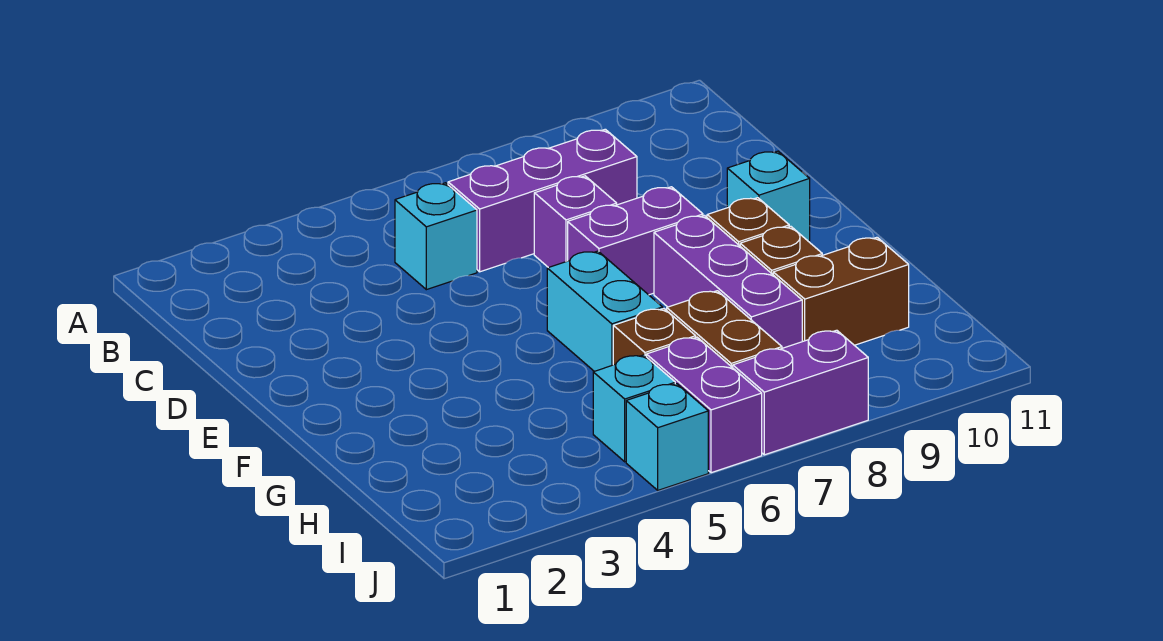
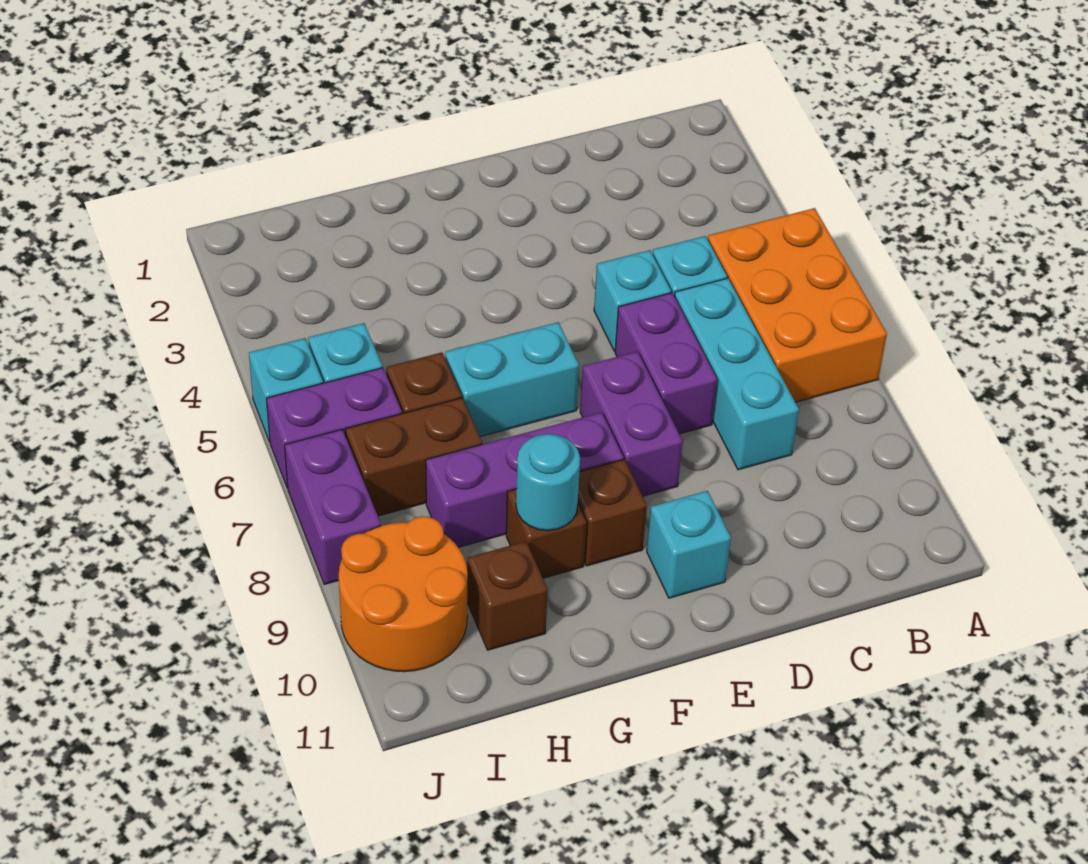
none -> orange 2x3 brick [708,208,887,402]
purple 1x3 brick [448,129,637,272] -> cyan 1x3 brick [675,278,799,470]
none -> cyan 1x1 brick [594,250,671,351]
purple 1x1 brick [534,176,617,268] -> purple 1x2 brick [615,293,717,434]
none -> cyan 1x1 round brick [516,434,580,531]
brown 1x2 brick [773,237,909,345] -> brown 1x1 brick [467,541,548,650]
none -> orange 2x2 round brick [339,516,468,672]

